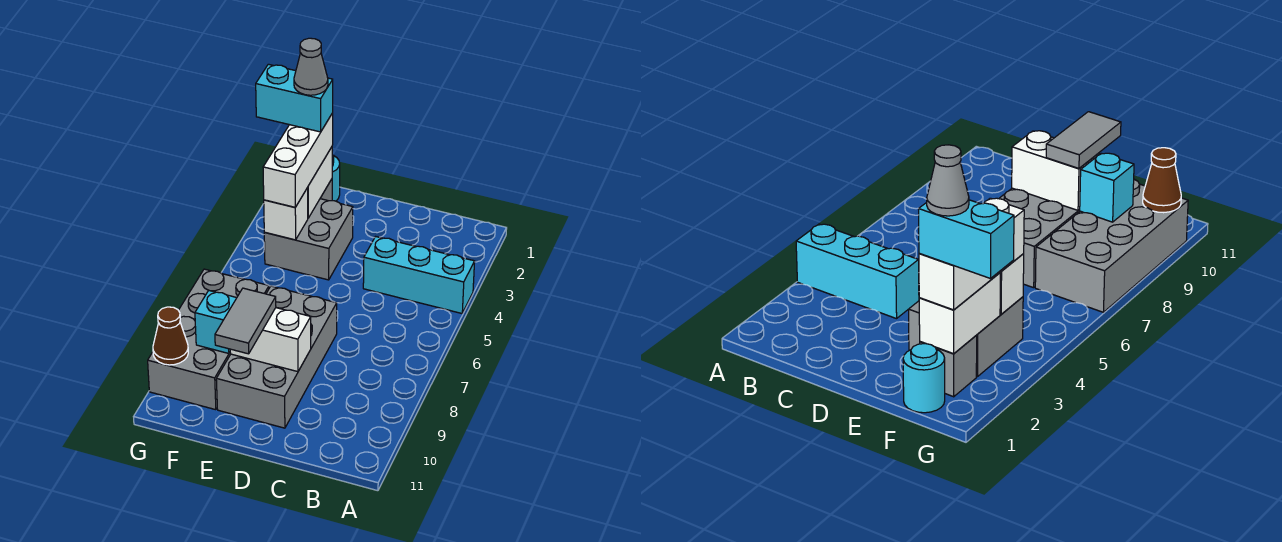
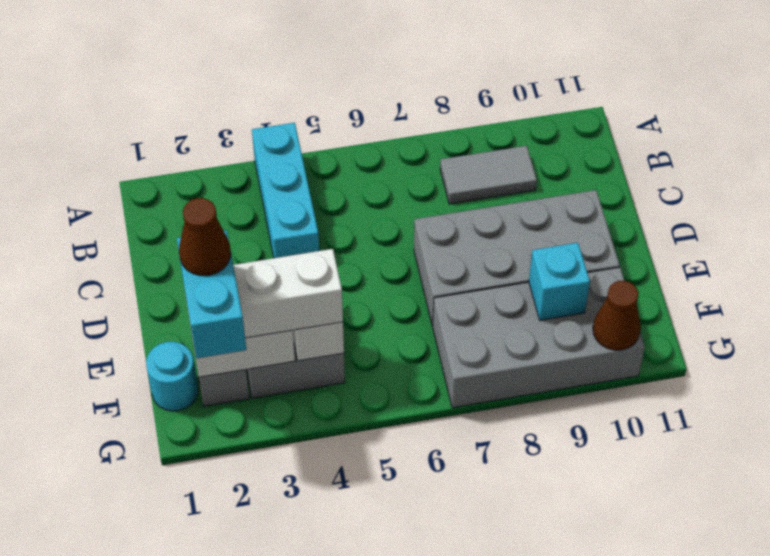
white 1x2 brick [230,308,311,372] -> none
grey 1x2 tile [215,288,276,354] -> grey 1x2 tile moved to [440,146,537,204]
grey 1x1 cone [294,38,328,95] -> brown 1x1 cone [179,198,231,276]

